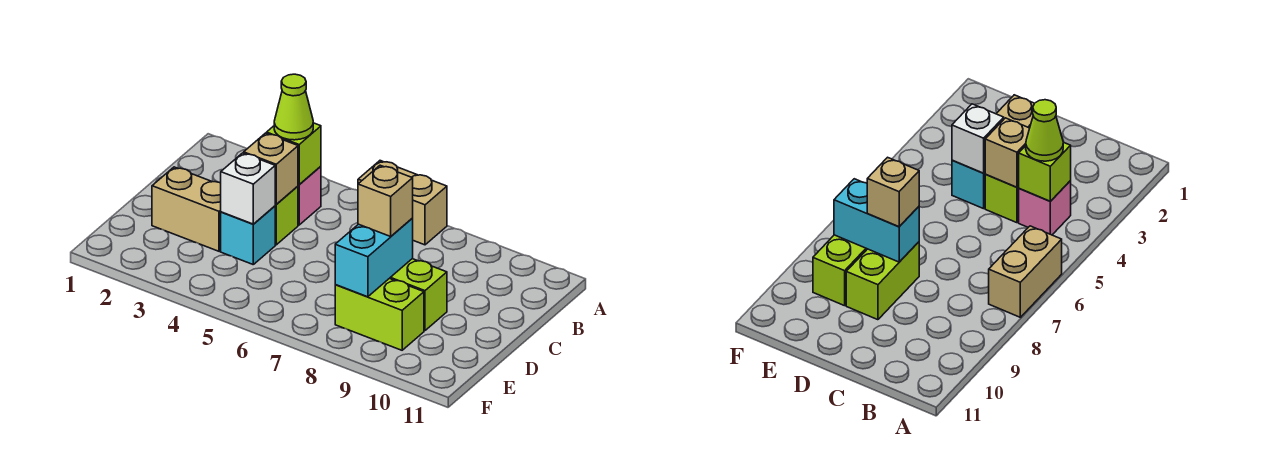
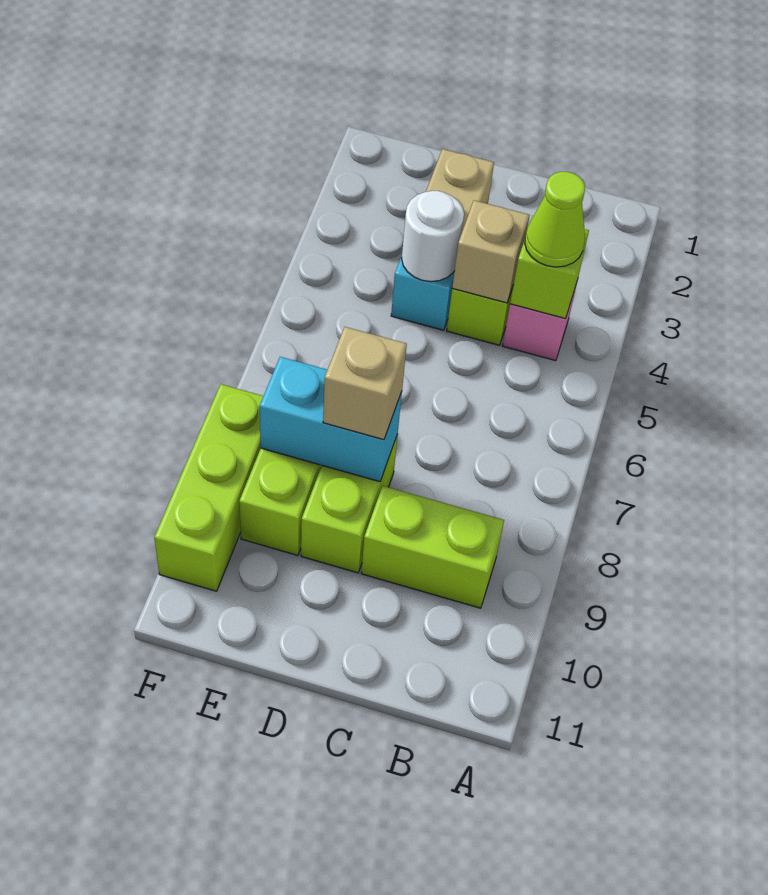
tan 1x2 brick [358,161,447,245] -> none
none -> lime 1x2 brick [361,486,504,608]
white 1x1 brick [221,153,276,224] -> white 1x1 round brick [402,191,464,282]
none -> lime 1x3 brick [154,384,263,591]

